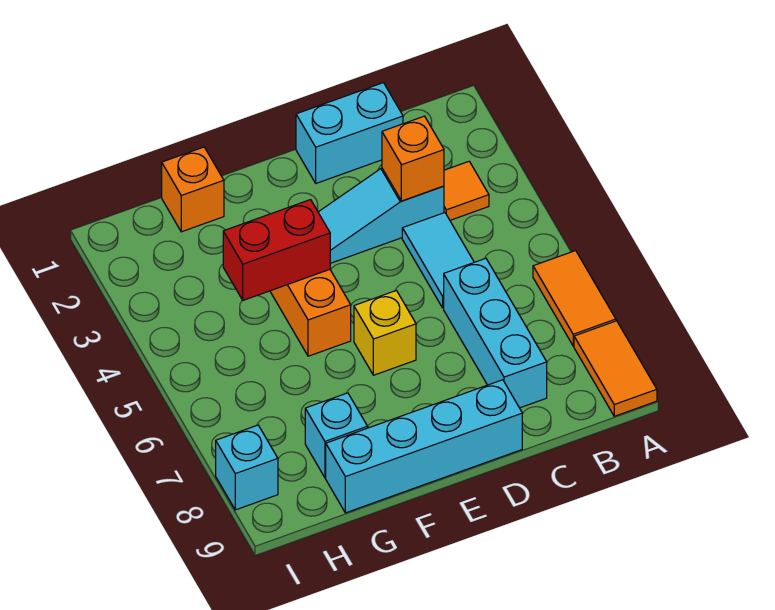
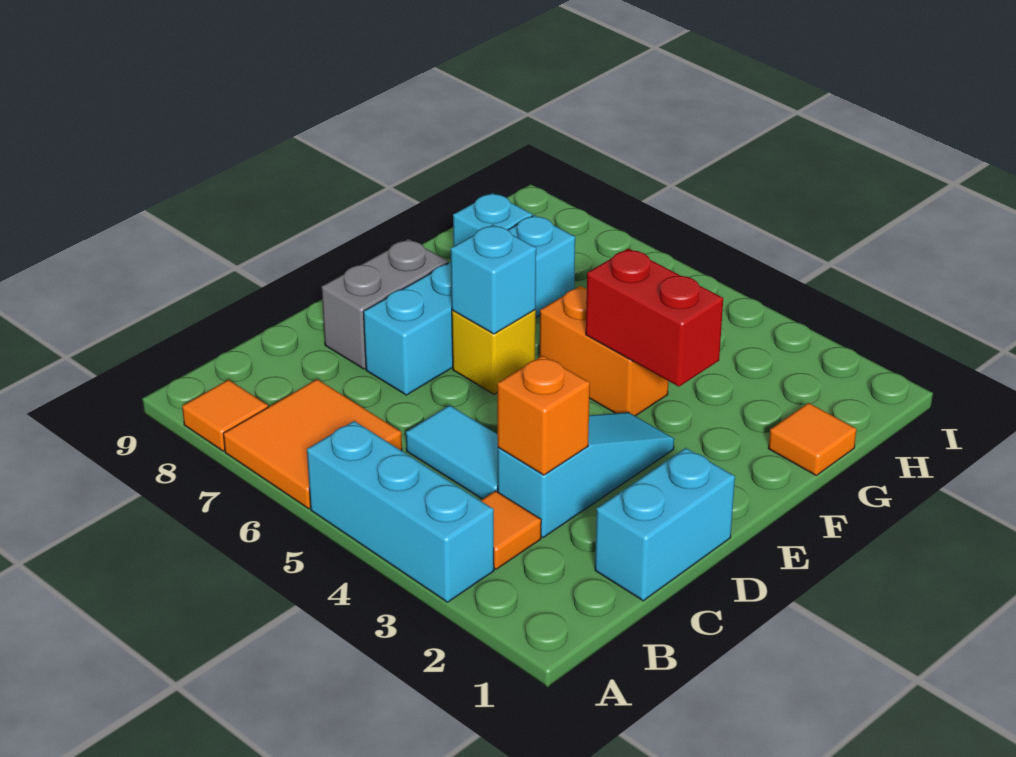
orange 1x2 tile [533,251,616,346] -> orange 2x2 tile [223,379,402,509]
orange 1x2 tile [574,321,657,416] -> orange 1x1 tile [182,380,268,451]
cyan 1x3 brick [444,258,547,408] -> cyan 1x3 brick moved to [307,421,494,602]
none -> grey 1x2 brick [322,239,448,369]
cyan 1x4 brick [326,380,522,513] -> cyan 1x4 brick moved to [363,215,575,395]
red 1x2 brick [223,200,330,300] -> red 1x2 brick turned to [586,248,723,387]
orange 1x1 brick [162,147,224,232] -> orange 1x1 tile [768,403,856,475]
cyan 1x1 brick [216,425,278,510] -> cyan 1x1 brick moved to [451,225,536,334]

